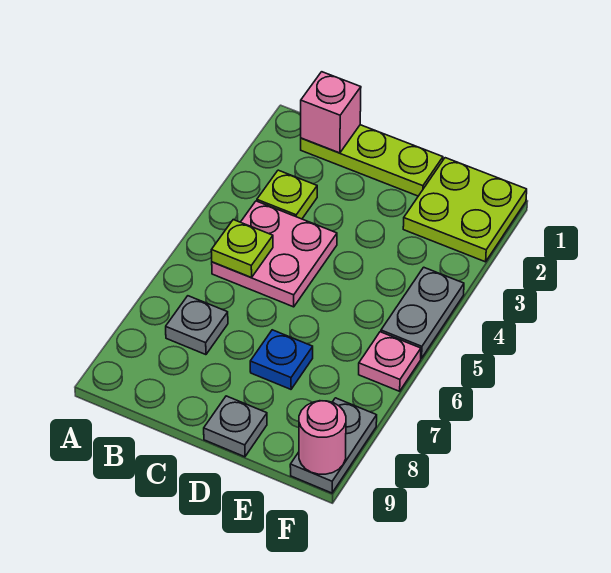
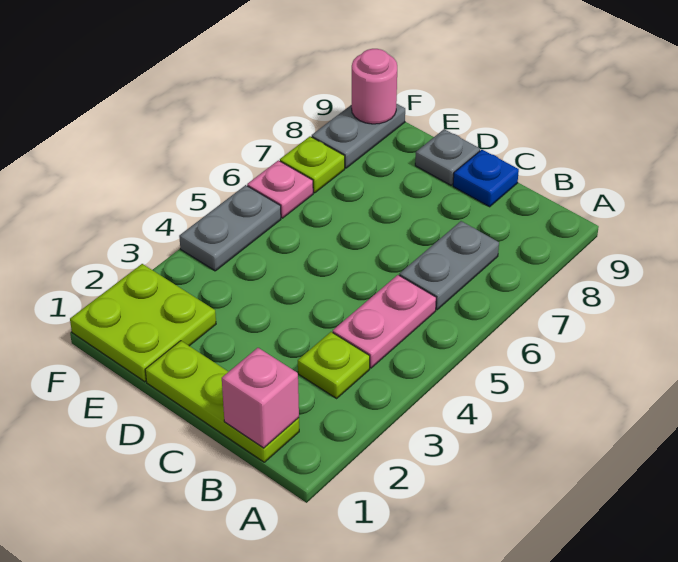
pink 2x2 plate [212,201,337,307] -> pink 1x2 plate [333,275,436,368]
lime 1x1 plate [211,220,273,278] -> lime 1x1 plate moved to [280,136,345,193]
grey 1x1 plate [166,296,228,355] -> grey 1x2 plate [399,221,499,310]
blue 1x1 plate [250,330,313,389] -> blue 1x1 plate moved to [453,150,519,207]

